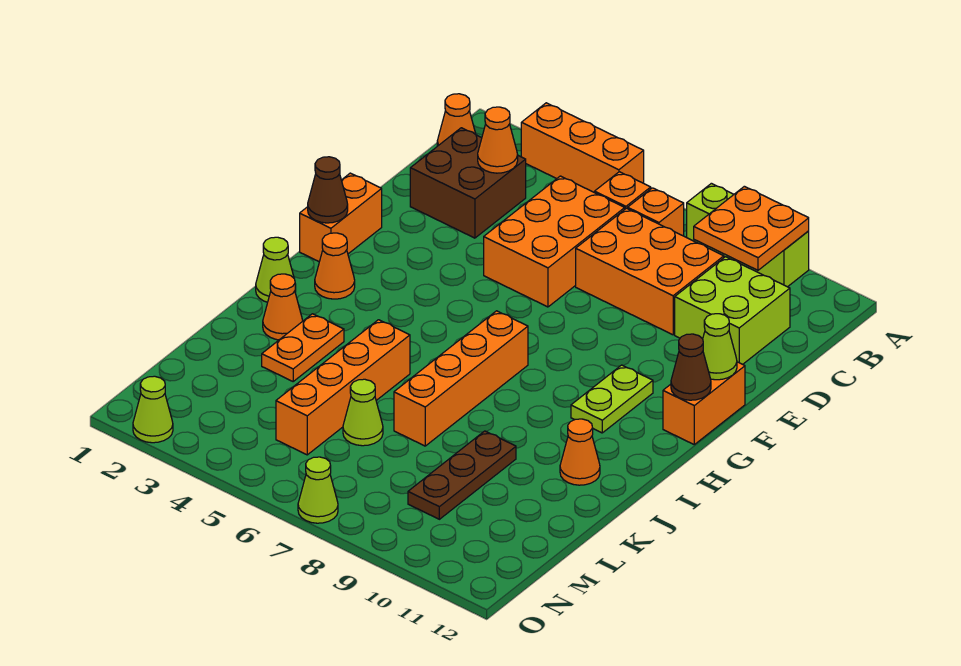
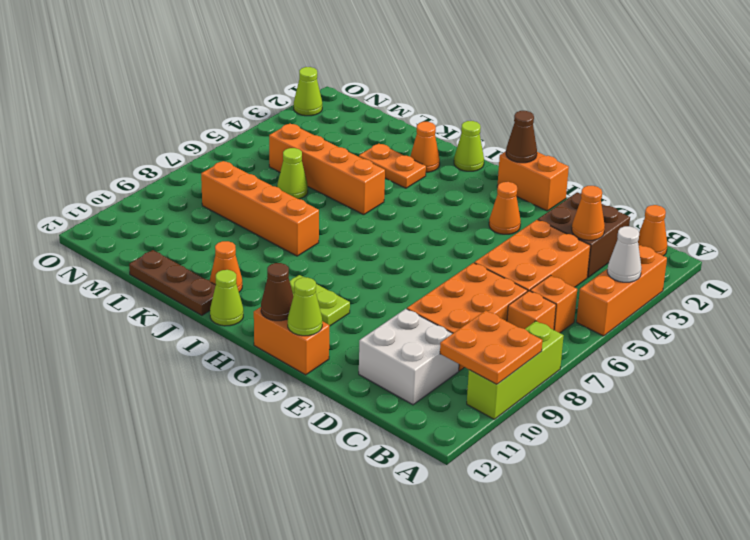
none -> white 1x1 cone [607,226,641,282]
orange 2x3 brick [484,176,625,307] -> orange 2x3 brick turned to [474,220,590,291]
lime 2x2 brick [675,257,790,364] -> white 2x2 brick [359,309,459,405]
orange 1x1 cone [315,233,355,299] -> orange 1x1 cone moved to [489,182,521,234]
orange 1x4 brick [394,311,528,446] -> orange 1x4 brick moved to [201,161,319,256]
brown 1x3 plate [408,431,516,519] -> brown 1x3 plate moved to [129,250,216,315]
lime 1x1 cone [298,457,338,523] -> lime 1x1 cone moved to [210,270,243,326]

